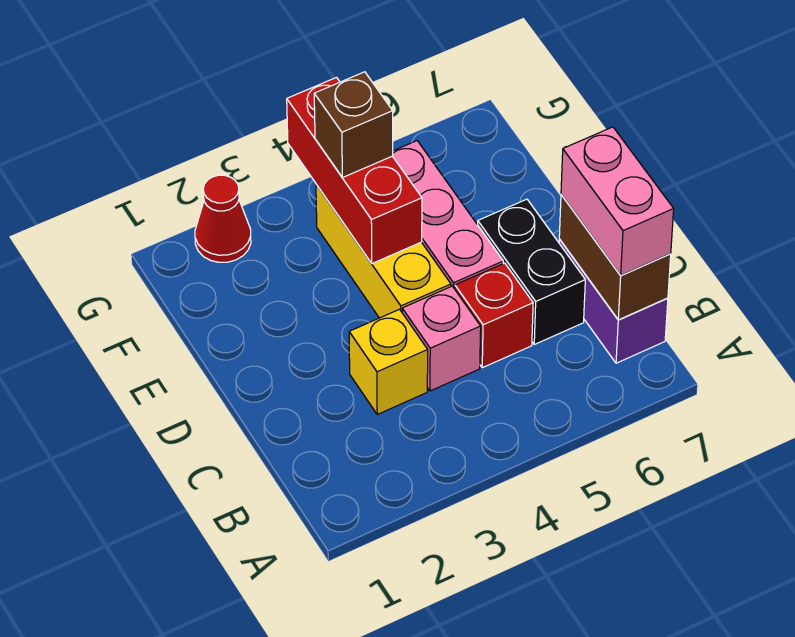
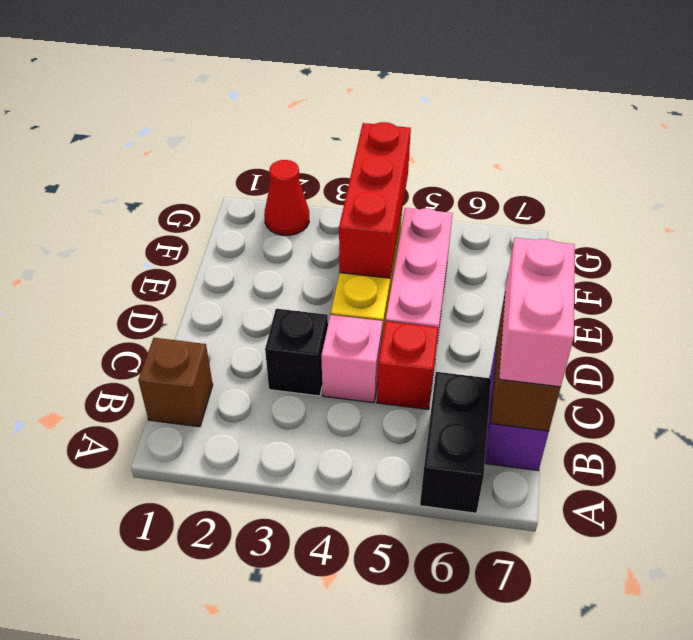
yellow 1x1 brick [349,309,428,414] -> black 1x1 brick [265,309,328,396]
black 1x2 brick [478,199,585,344] -> black 1x2 brick moved to [420,372,491,513]
brown 1x1 brick [314,72,393,178] -> brown 1x1 brick moved to [138,338,213,427]

